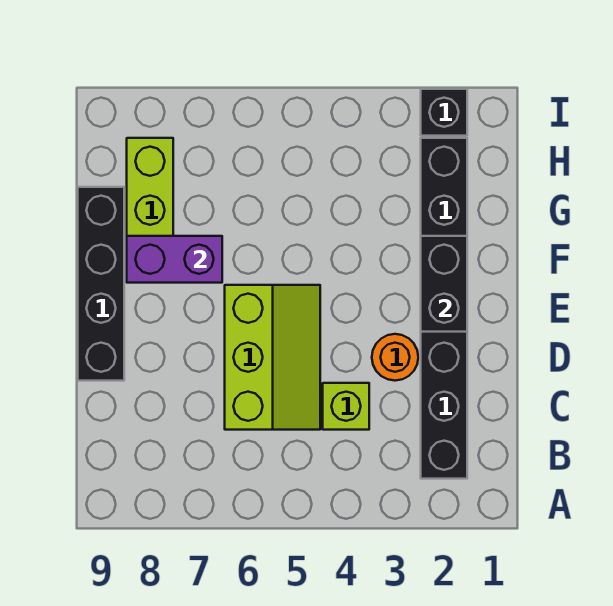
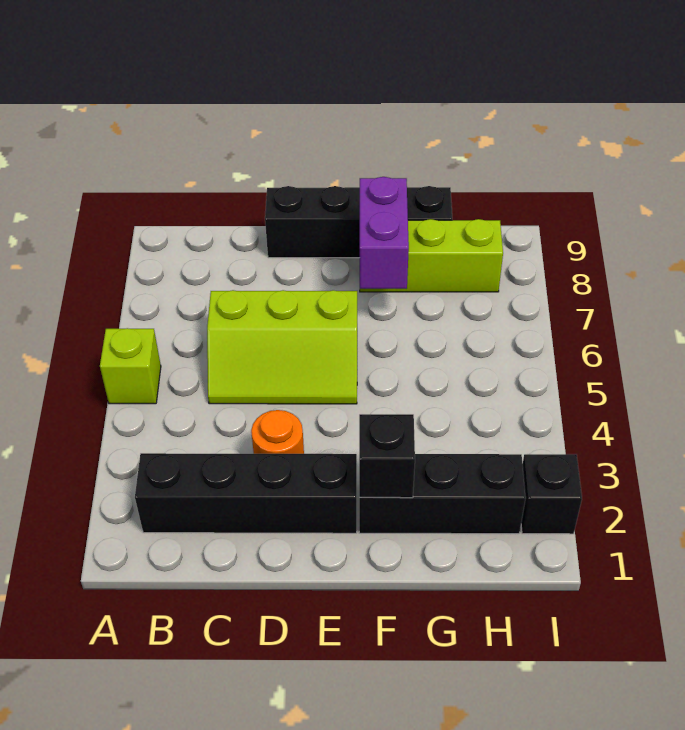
lime 1x1 brick [323,383,369,430] -> lime 1x1 brick moved to [100,328,161,404]
black 1x2 brick [421,236,467,332] -> black 1x1 brick [359,414,415,498]

